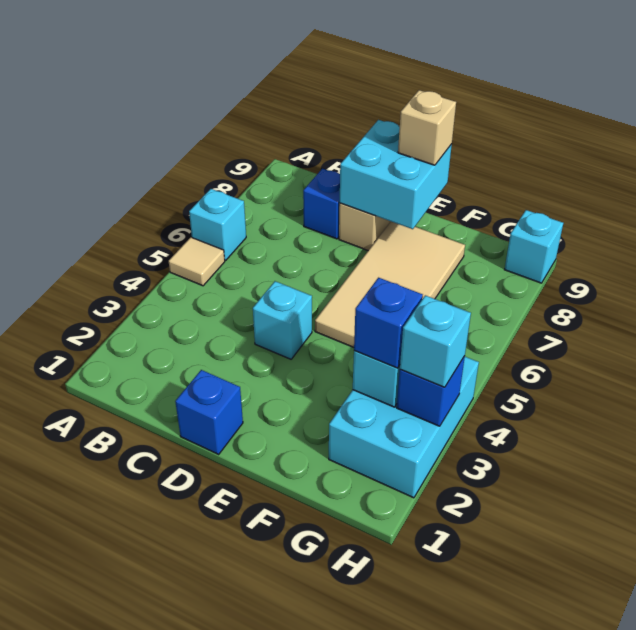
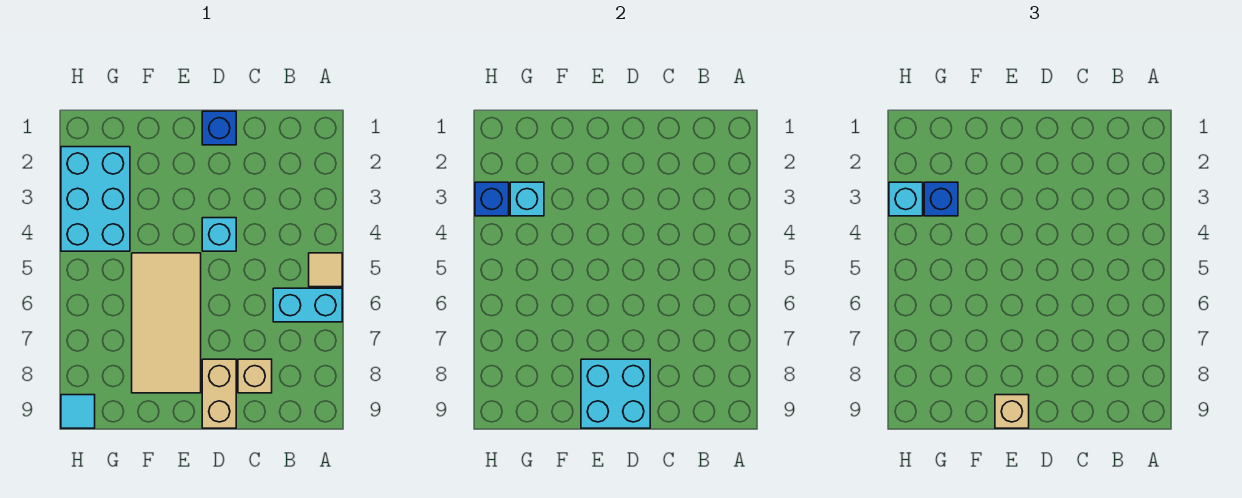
cyan 1x1 brick [189,189,246,260] -> cyan 1x2 brick [273,288,342,322]
blue 1x1 brick [303,169,340,239] -> tan 1x1 brick [238,359,272,393]
cyan 1x1 brick [504,210,563,283] -> cyan 1x1 tile [61,395,95,428]

